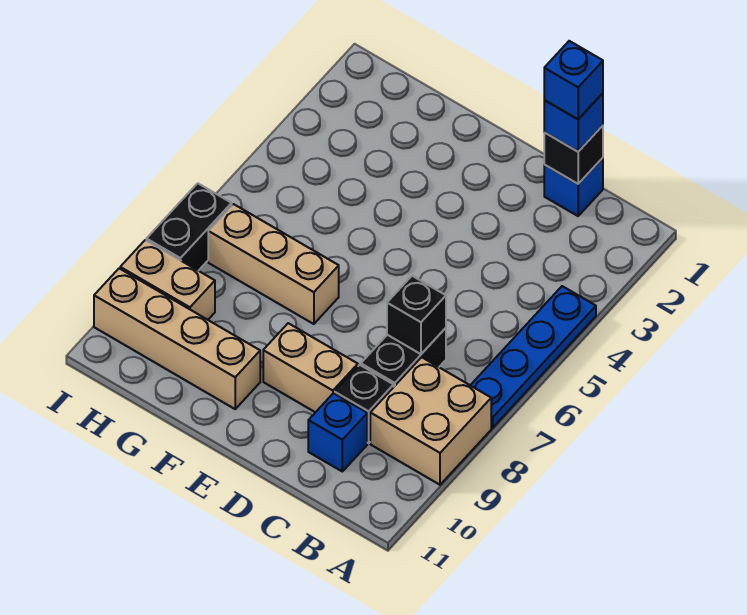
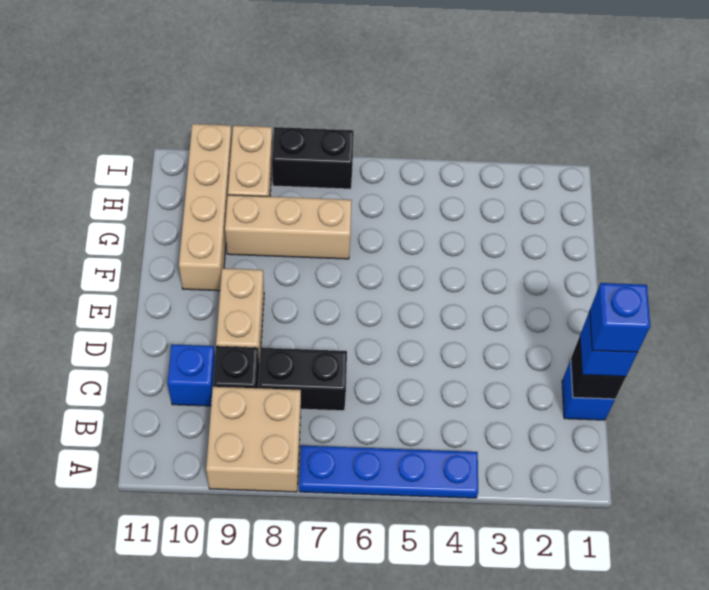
black 1x1 brick [387,276,446,354] -> none
tan 1x3 brick [208,204,339,324] -> tan 1x3 brick turned to [225,195,352,259]

